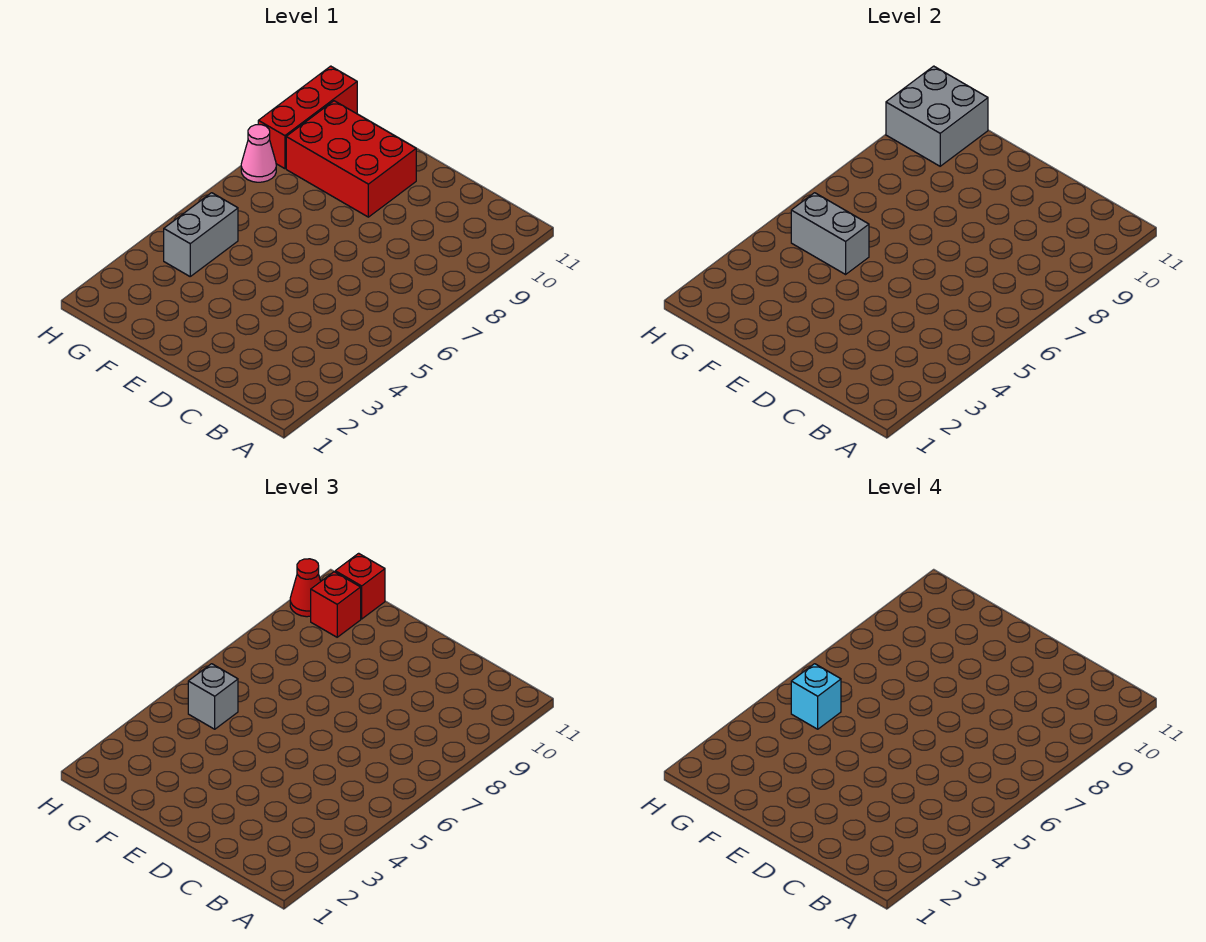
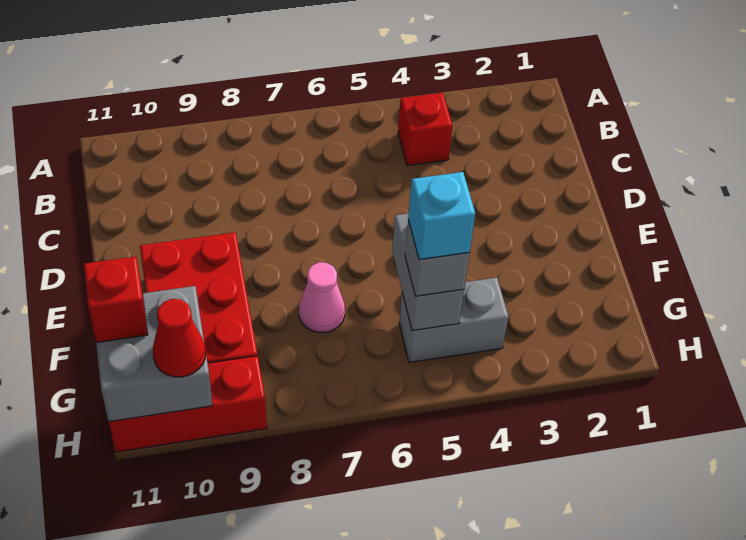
red 1x1 brick [311,572,361,637] -> red 1x1 brick moved to [398,93,452,166]
pink 1x1 cone [241,125,276,182] -> pink 1x1 cone moved to [299,262,345,332]

